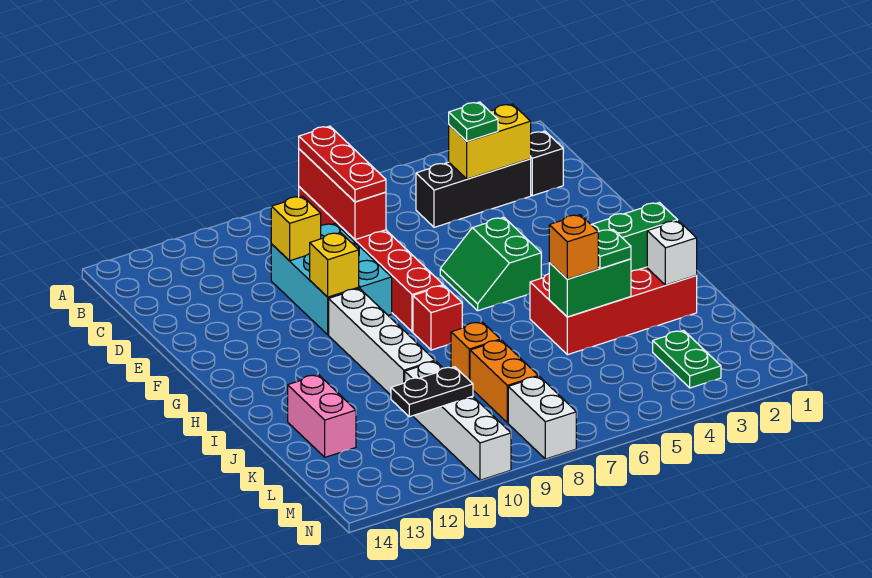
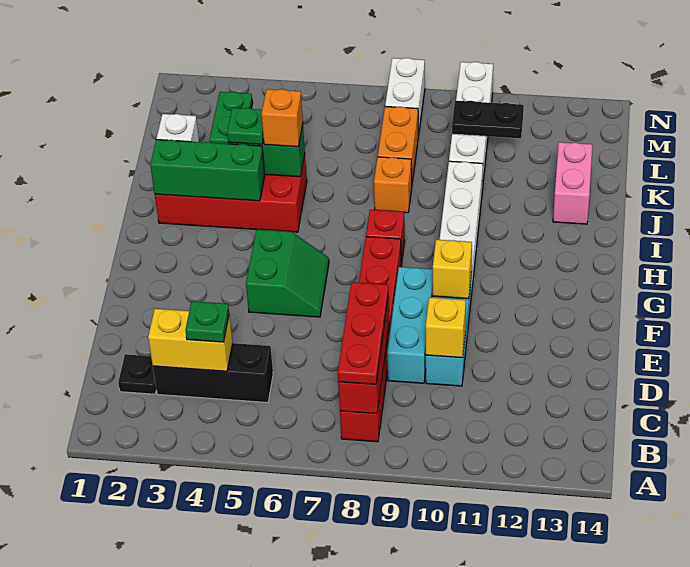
black 1x1 brick [531,131,563,196] -> black 1x1 plate [118,354,156,394]

